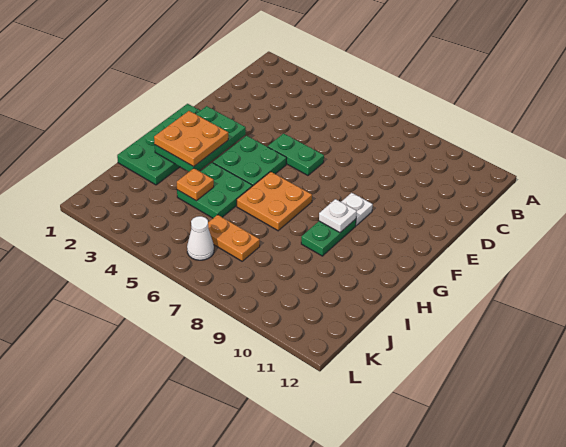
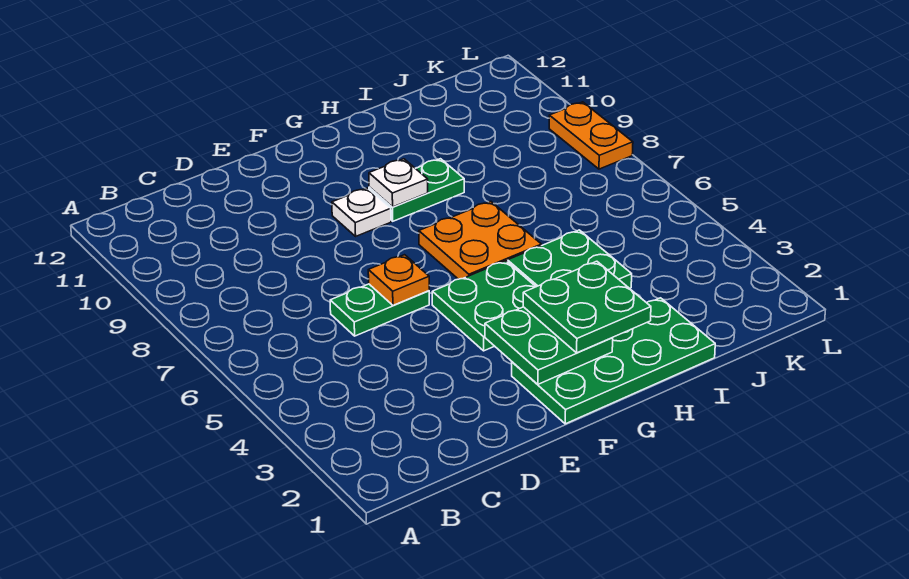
green 1x2 plate [268,133,324,175] -> green 1x2 plate turned to [330,284,429,336]
green 2x3 plate [155,106,246,172] -> green 2x2 plate [485,307,613,384]
orange 2x2 plate [154,111,228,167] -> green 2x2 plate [523,261,651,353]
orange 1x1 plate [177,168,214,201] -> orange 1x1 plate moved to [368,255,429,306]
orange 1x2 plate [208,215,260,261] -> orange 1x2 plate moved to [549,102,633,169]
white 1x1 cone [187,216,214,260] -> none

